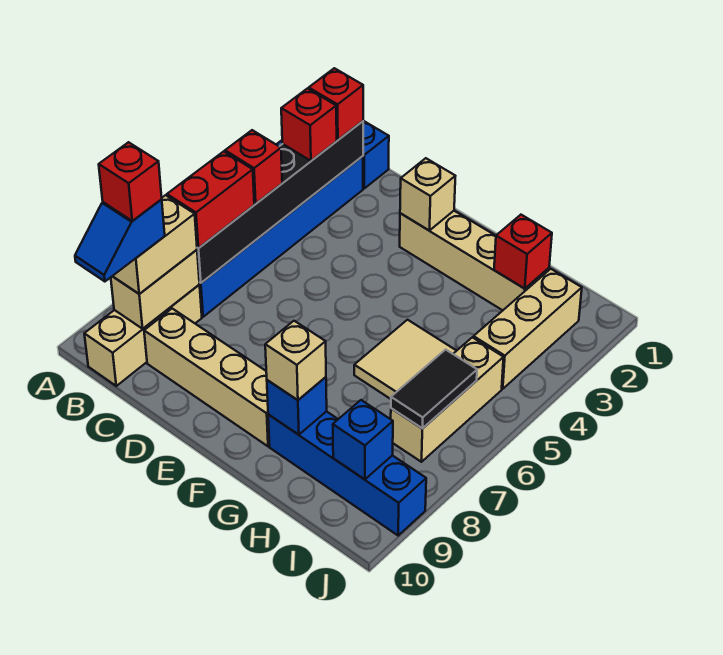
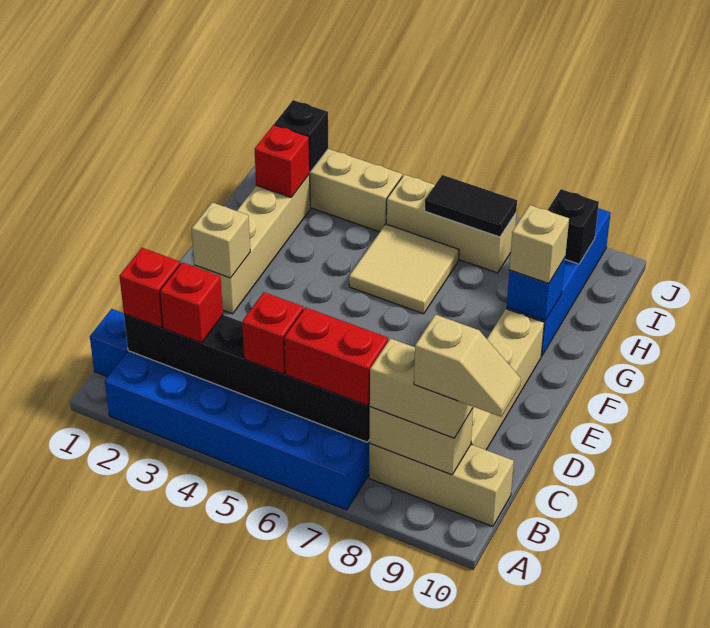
blue 1x2 slope [75,199,165,282] -> tan 1x2 slope [414,315,521,417]
red 1x1 brick [99,142,162,221] -> none
none -> black 1x1 brick [274,100,329,172]
blue 1x1 brick [333,400,393,479] -> black 1x1 brick [548,189,599,264]

